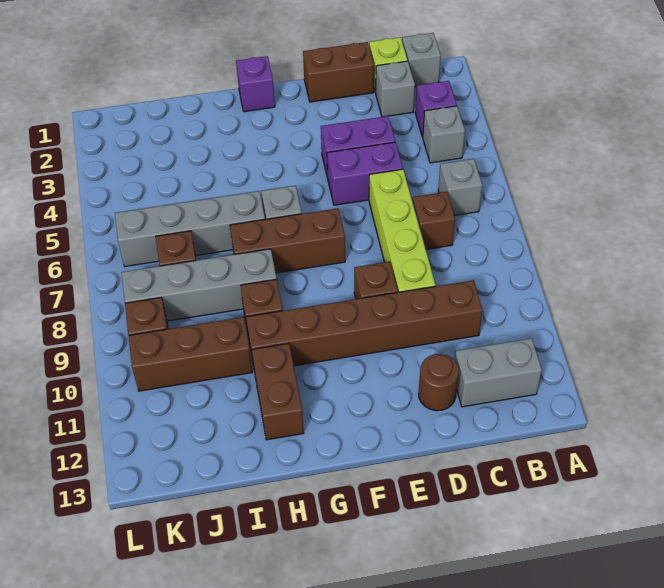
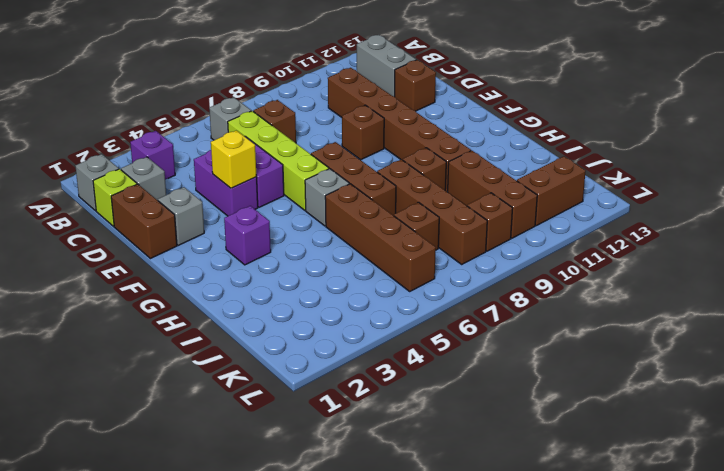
grey 1x1 brick [423,106,465,163] -> grey 1x1 brick moved to [158,187,204,245]
lime 1x4 brick [369,169,435,292] -> lime 1x4 brick turned to [228,111,329,210]
brown 1x1 round brick [419,354,459,411] -> brown 1x1 brick [395,60,436,111]
none -> yellow 1x1 brick [211,131,256,188]
purple 1x1 brick [236,56,275,112] -> purple 1x1 brick moved to [224,206,271,265]
grey 1x4 brick [115,191,265,266] -> brown 1x4 brick [325,184,436,291]
grey 1x4 brick [121,249,277,321] -> brown 1x4 brick [377,159,487,264]
brown 1x2 brick [252,343,304,440] -> brown 1x2 brick moved to [517,156,585,226]

